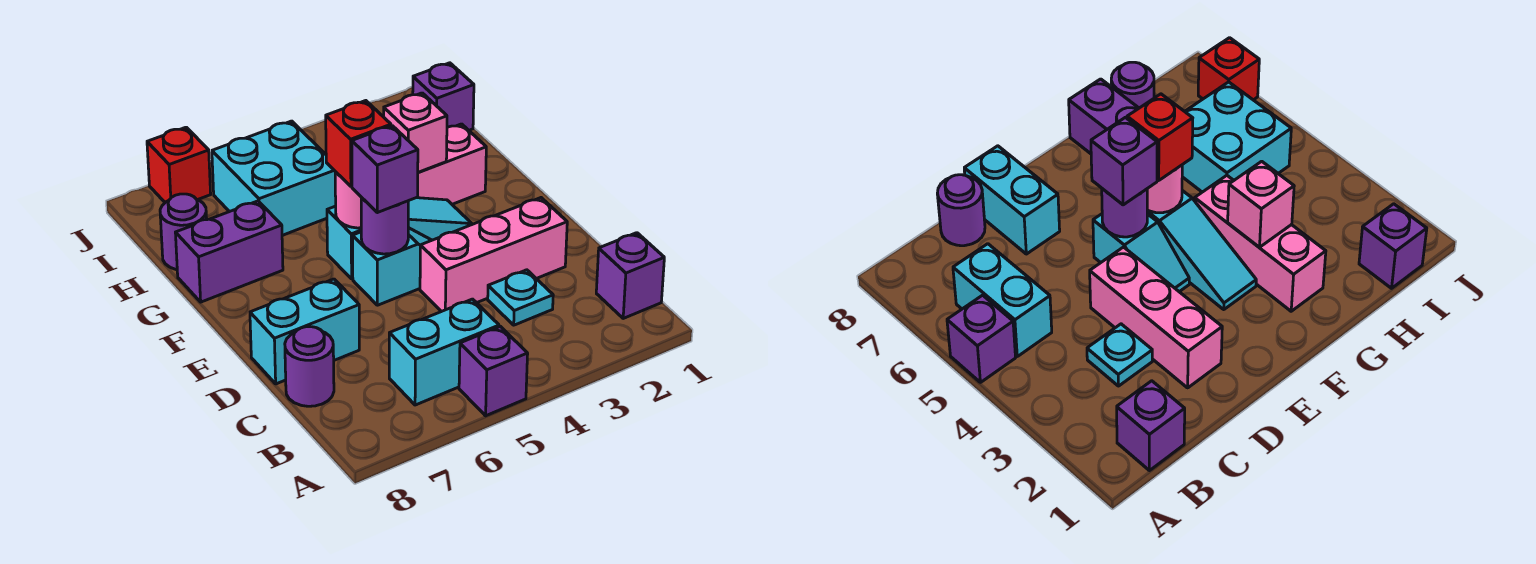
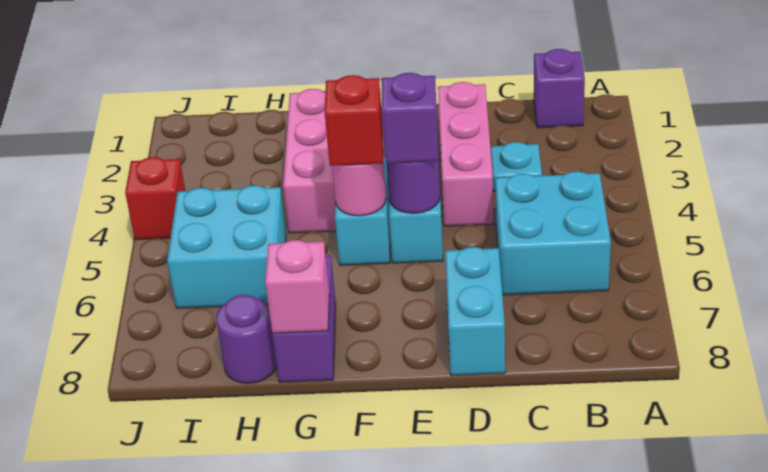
purple 1x1 brick [459,327,528,416] -> none
cyan 1x2 brick [389,299,499,405] -> cyan 2x2 brick [495,171,611,295]
purple 1x1 round brick [285,327,334,406] -> none
pink 1x1 brick [383,93,447,172] -> pink 1x1 brick moved to [265,240,329,333]
purple 1x1 brick [413,63,474,130] -> none
red 1x1 brick [147,127,211,202] -> red 1x1 brick moved to [125,157,185,240]

